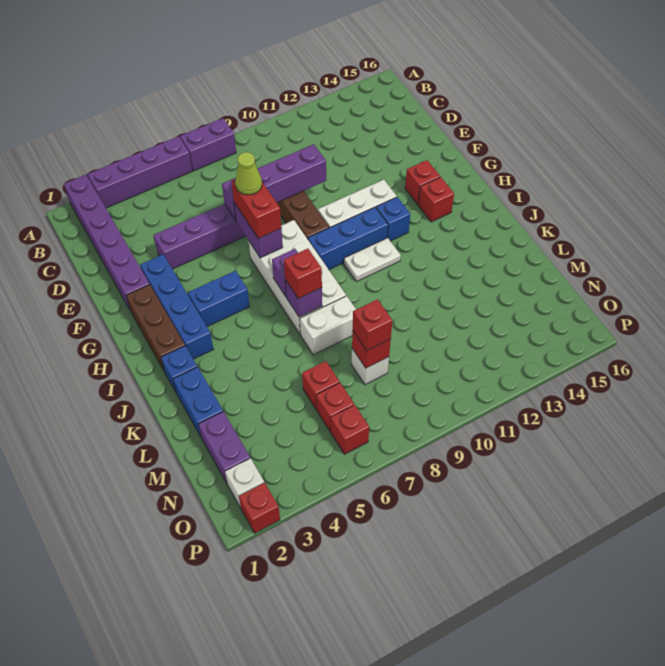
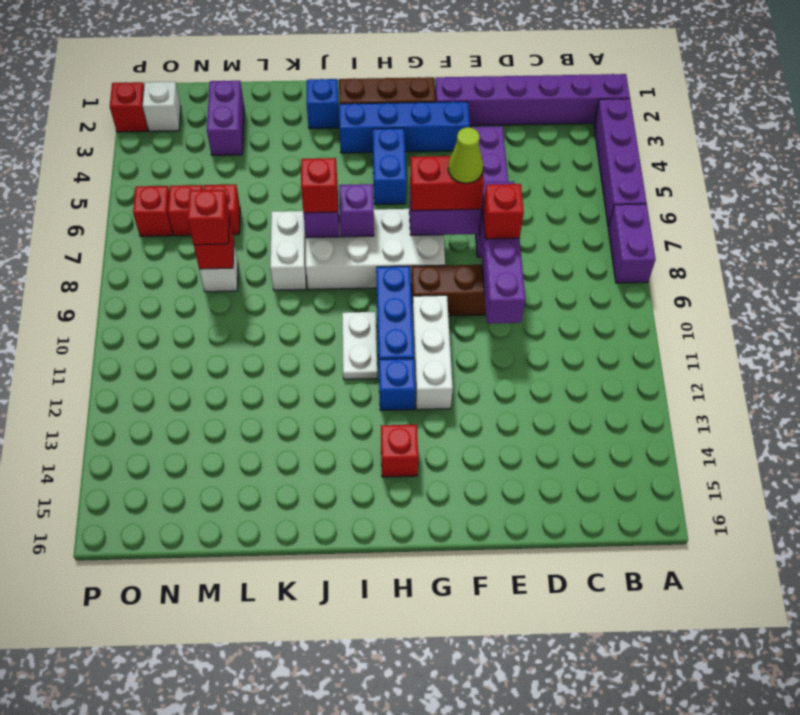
red 1x1 brick [405,160,440,204] -> red 1x1 brick moved to [483,184,524,239]
blue 1x2 brick [173,367,223,438] -> none
purple 1x2 brick [198,411,250,484] -> purple 1x2 brick turned to [207,81,244,155]

